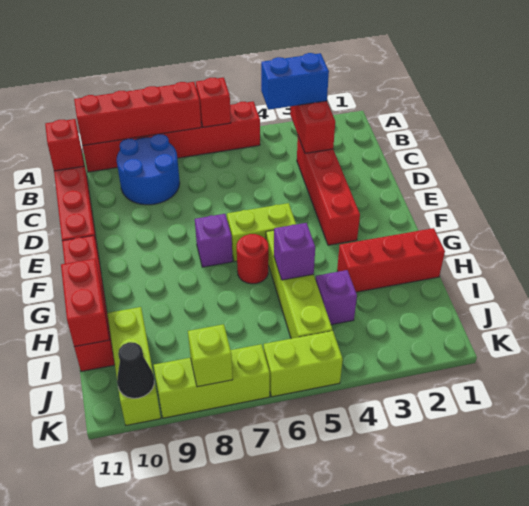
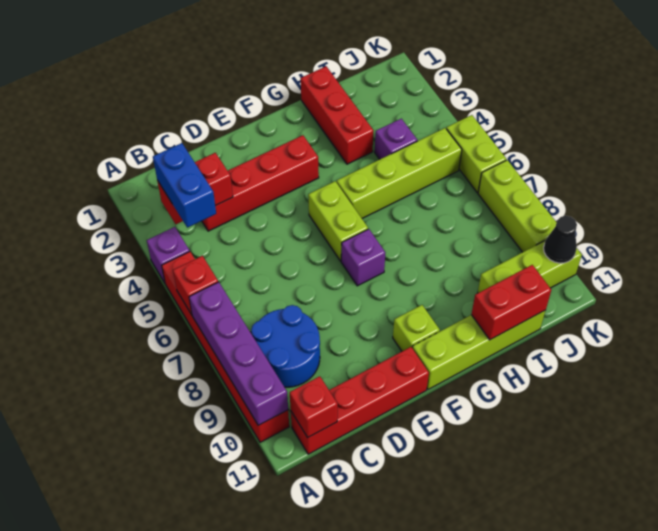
red 1x4 brick [74,82,201,146] -> purple 1x4 brick [189,282,288,425]
red 1x4 brick [62,235,115,371] -> lime 1x4 brick [412,310,546,389]
red 1x1 round brick [237,234,269,284] -> none
purple 1x1 brick [274,223,315,280] -> purple 1x1 brick moved to [147,227,190,283]
lime 1x1 brick [188,324,233,387] -> lime 1x1 brick moved to [393,305,440,351]

